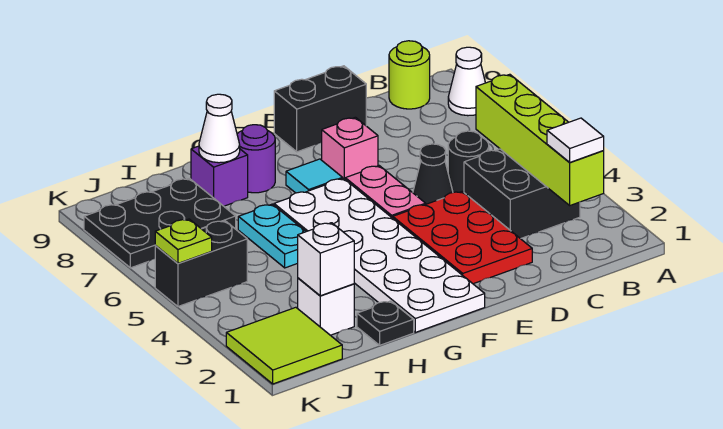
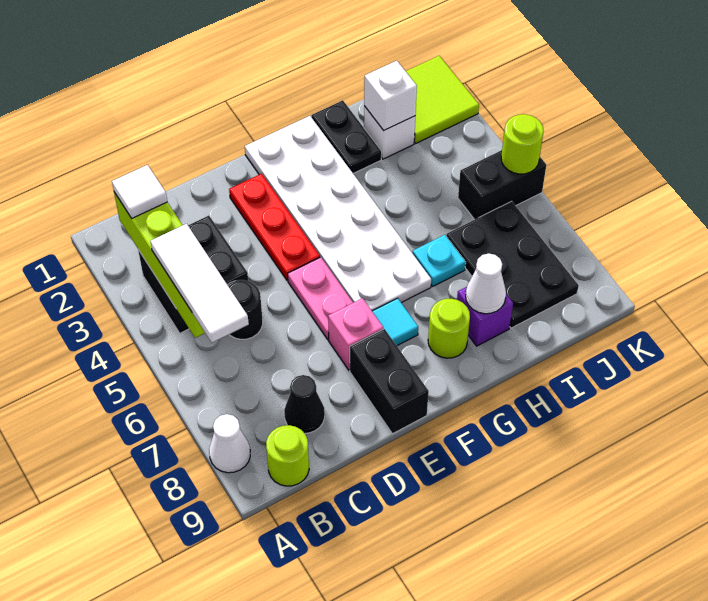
none -> white 1x3 tile [150,224,249,343]
red 2x3 plate [393,191,532,284] -> red 1x3 plate [229,174,320,280]
black 1x1 cone [413,144,453,204] -> black 1x1 cone moved to [284,375,325,433]
black 1x2 brick [274,66,366,152] -> black 1x2 brick turned to [350,329,429,434]
purple 1x1 round brick [237,125,275,193] -> lime 1x1 round brick [428,299,470,358]
black 1x1 plate [357,301,414,345] -> black 1x2 plate [312,101,382,173]
cyan 1x2 plate [238,204,306,268] -> cyan 1x1 plate [412,235,466,286]
black 2x3 plate [84,178,236,268] -> black 2x3 plate turned to [446,201,579,328]
lime 1x1 plate [155,219,212,263] -> lime 1x1 round brick [501,114,544,174]

